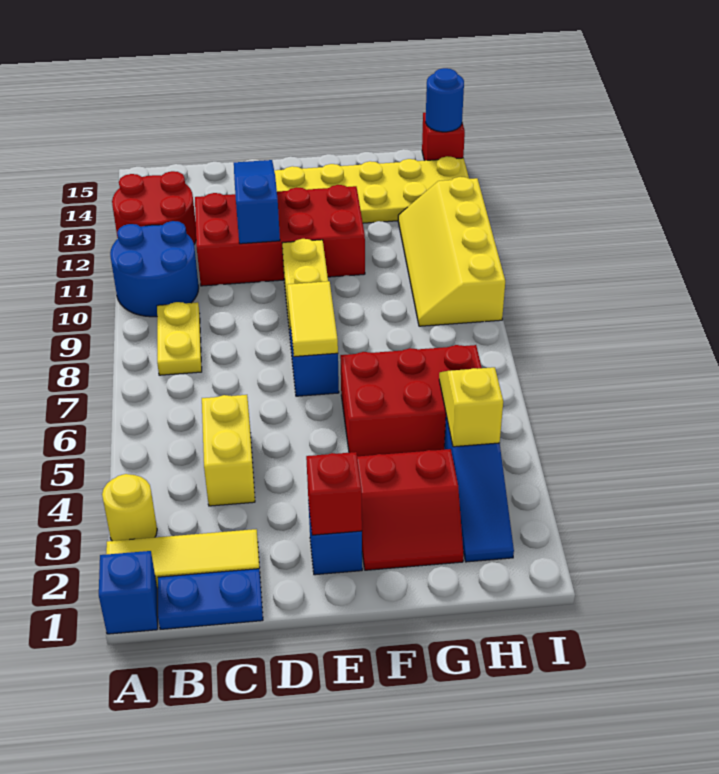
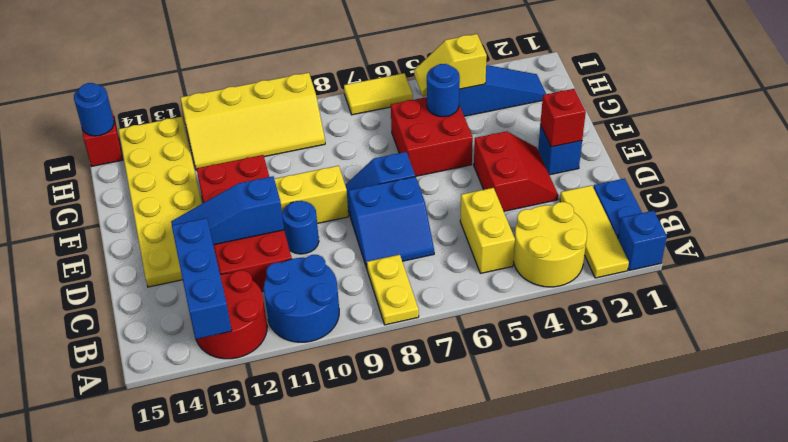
yellow 1x1 round brick [102,474,157,541] -> yellow 2x2 round brick [514,202,587,287]
none -> blue 1x3 brick [172,218,232,339]
yellow 1x2 plate [157,302,202,375] -> yellow 1x2 plate turned to [367,255,419,325]
yellow 1x2 brick [202,395,255,506] -> yellow 1x2 brick turned to [460,188,515,273]
none -> blue 2x2 slope [349,177,434,268]
none -> blue 1x1 round brick [282,201,319,254]
yellow 1x2 tile [287,281,338,357] -> yellow 1x2 tile moved to [344,73,413,115]
red 2x2 slope [357,449,464,570] -> red 2x2 slope moved to [474,131,558,211]
red 2x3 brick [340,345,482,456] -> red 2x2 brick [391,97,473,177]
none -> blue 1x1 round brick [427,64,460,117]

